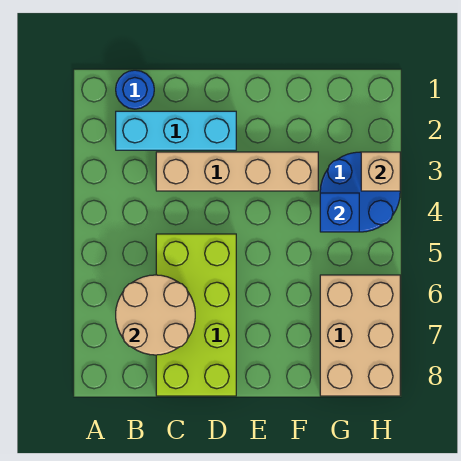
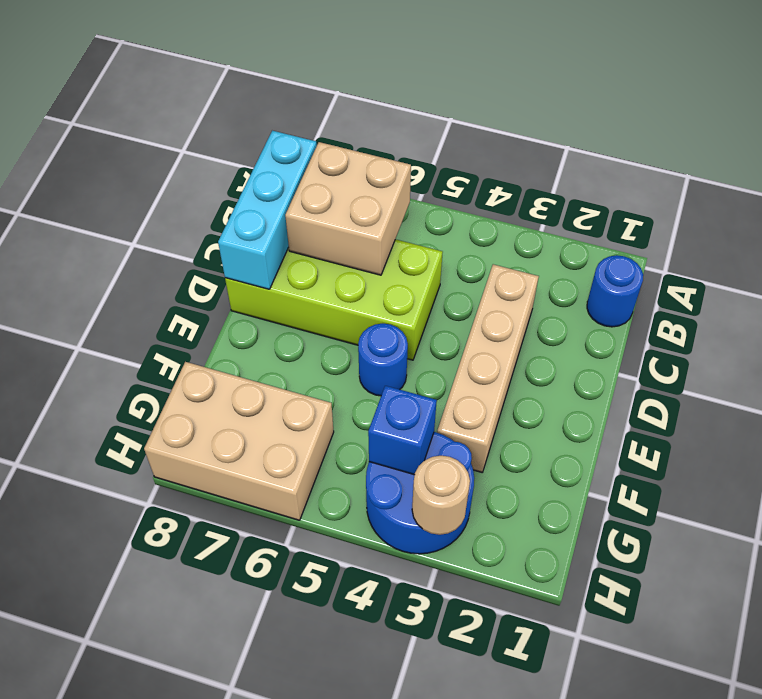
cyan 1x3 brick [116,111,236,150] -> cyan 1x3 brick moved to [218,131,317,289]
tan 2x2 round brick [116,275,195,355] -> tan 2x2 brick [285,142,411,275]
none -> blue 1x1 round brick [358,324,408,396]
tan 1x1 brick [361,152,400,191] -> tan 1x1 round brick [412,456,470,535]

